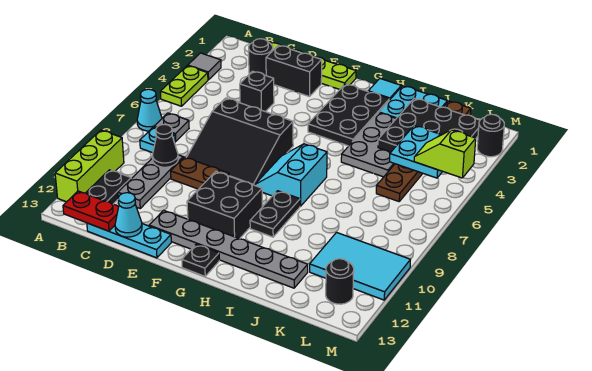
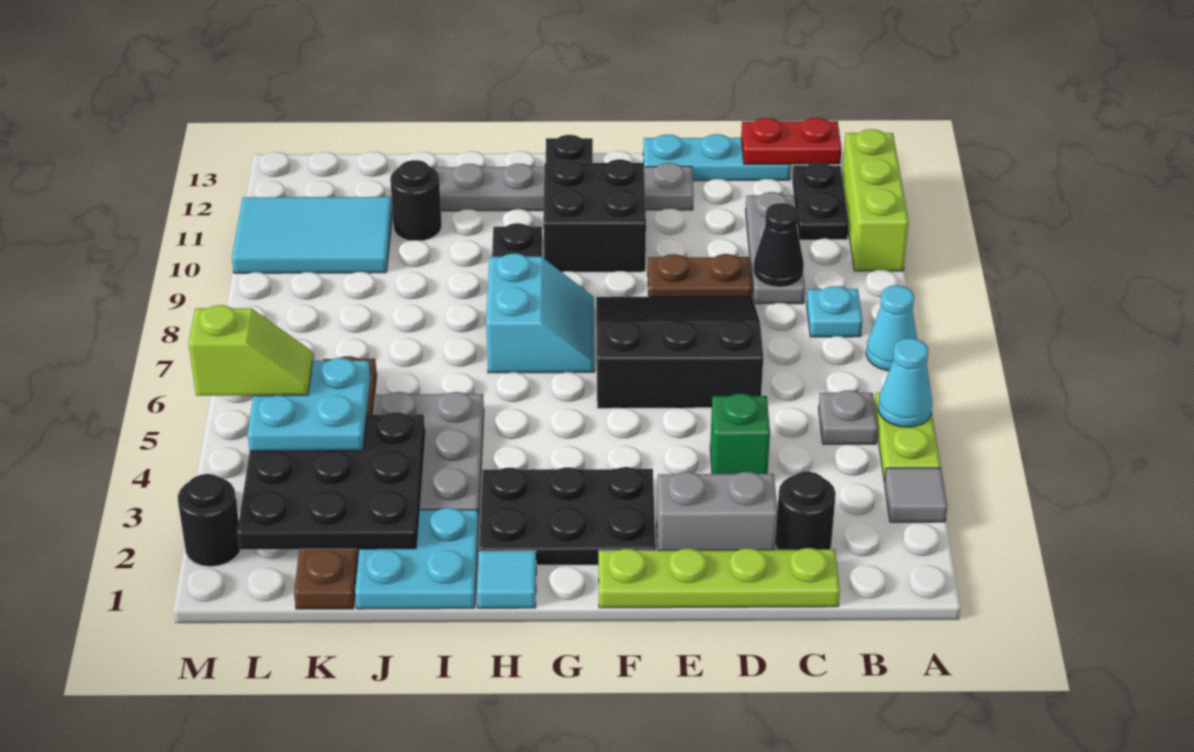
grey 1x1 plate [154,113,189,142] -> grey 1x1 plate moved to [819,390,878,444]
black 1x2 brick [266,45,322,97] -> grey 1x2 brick [657,472,778,550]
black 1x1 brick [240,71,274,112] -> green 1x1 brick [710,394,770,474]
cyan 1x1 cone [115,193,142,237] -> cyan 1x1 cone moved to [878,338,932,427]
black 2x3 plate [308,84,389,146] -> black 2x3 plate turned to [479,467,656,565]
black 1x1 round brick [326,259,354,304] -> black 1x1 round brick moved to [390,160,442,241]

